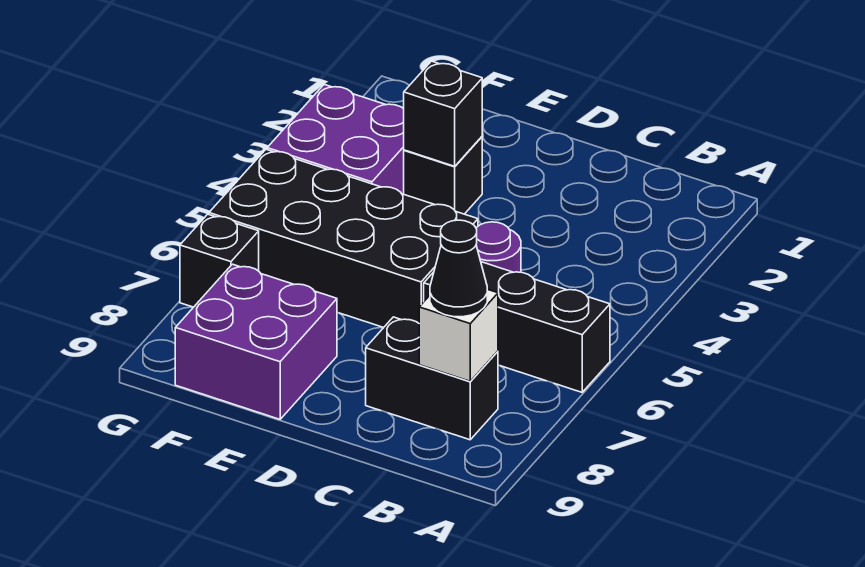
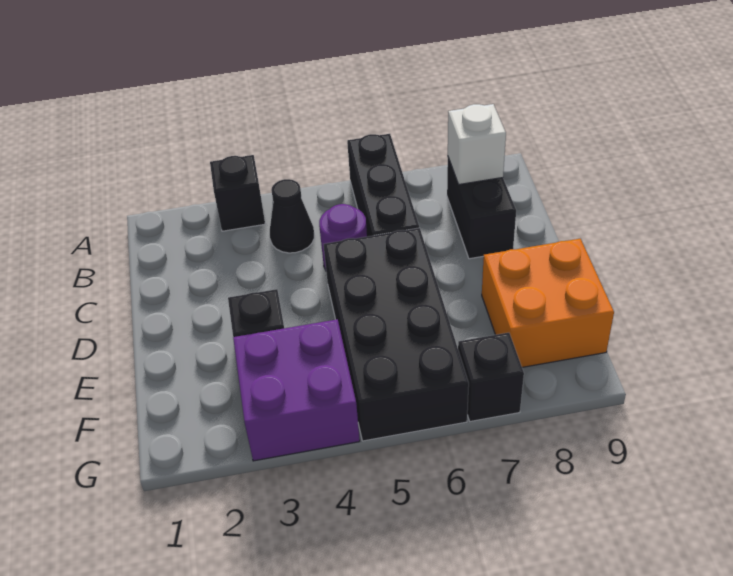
black 1x1 cone [430,220,487,317] -> black 1x1 cone moved to [270,179,314,253]
black 1x1 brick [404,61,482,166] -> black 1x1 brick moved to [210,155,265,231]
purple 2x2 brick [175,264,337,419] -> orange 2x2 brick [482,239,614,367]

